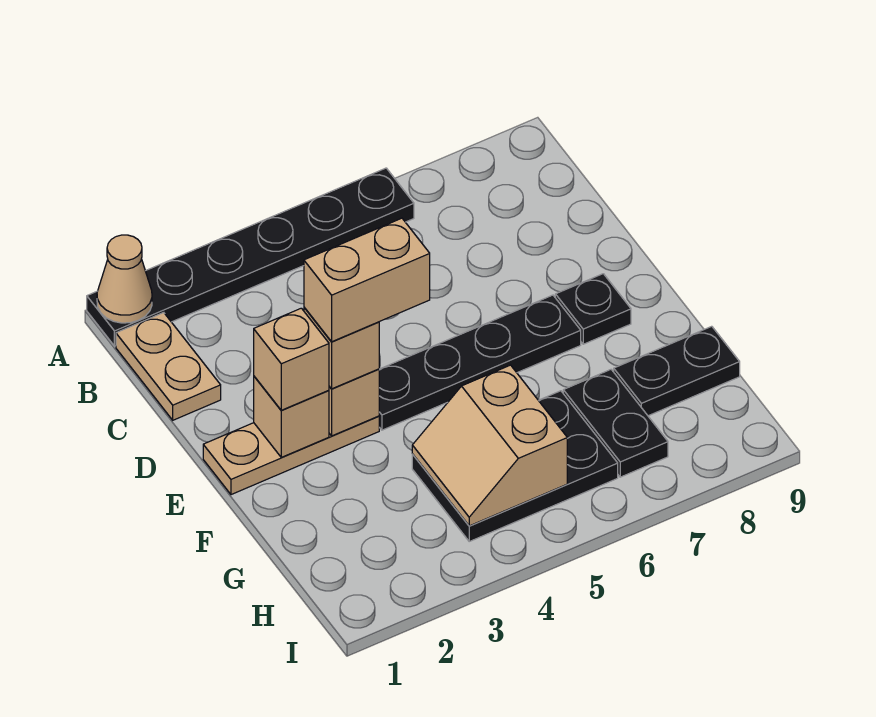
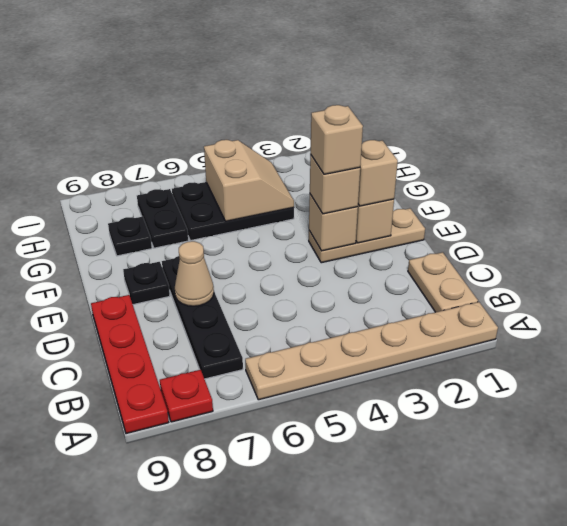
black 1x6 plate [87,168,414,346] -> tan 1x6 plate [245,302,498,400]
tan 1x1 cone [97,235,152,323] -> tan 1x1 cone moved to [175,241,214,306]
none -> red 1x1 plate [160,370,213,422]
none -> red 1x4 plate [91,295,169,434]
tan 1x2 brick [304,218,430,342] -> tan 1x1 brick [310,105,363,174]
black 1x4 plate [379,295,581,430] -> black 1x4 plate turned to [162,256,243,379]
black 1x2 plate [614,326,740,416] -> black 1x1 plate [108,217,152,256]

